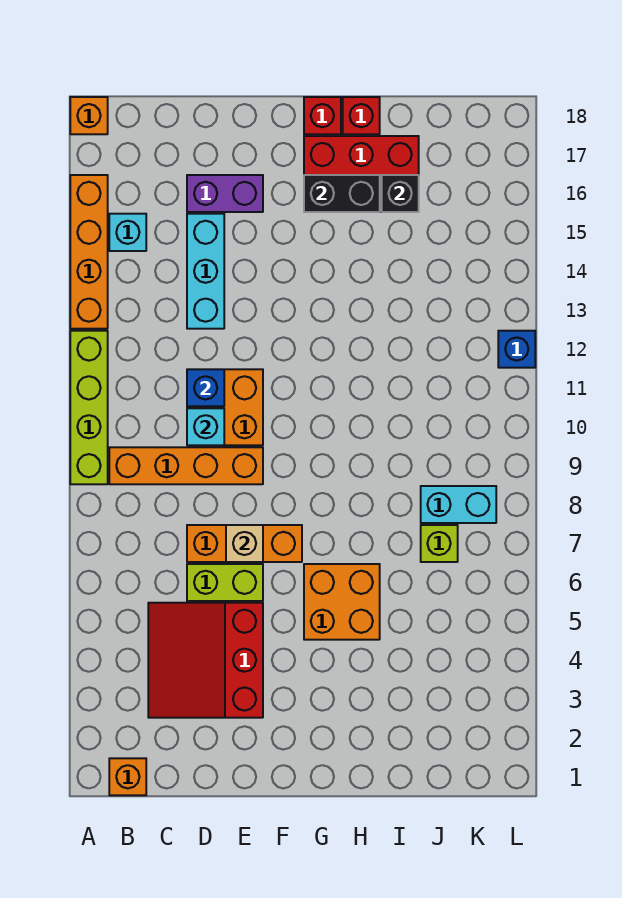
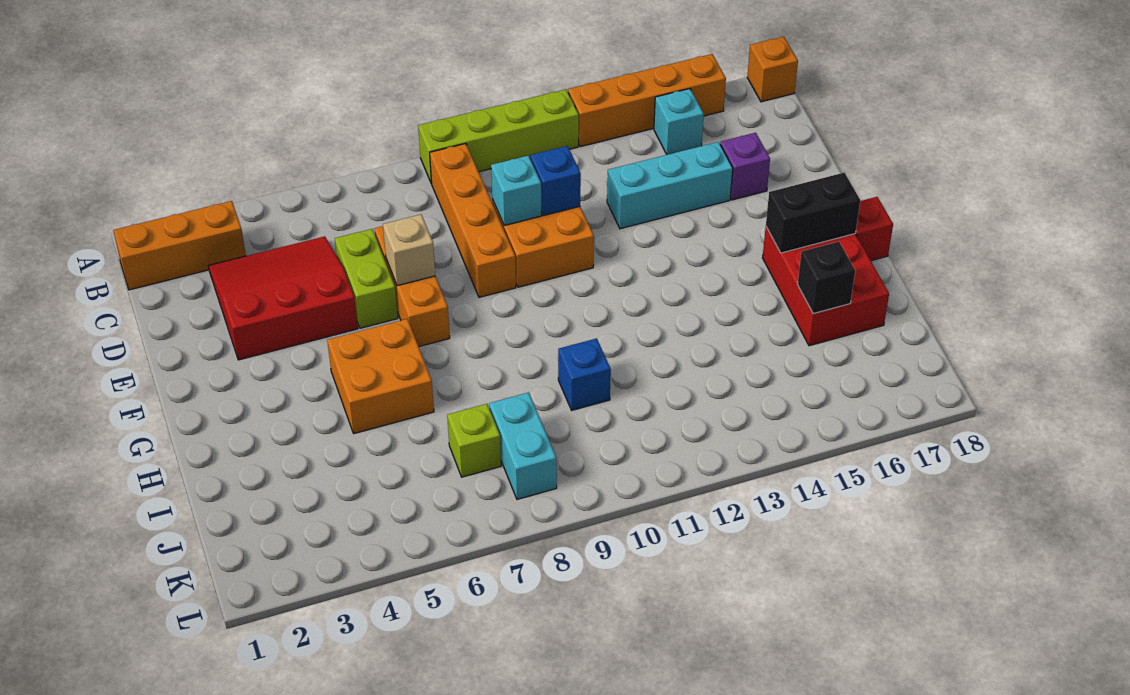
orange 1x1 brick [109,758,146,795] -> orange 1x3 brick [113,201,246,290]
purple 1x2 brick [187,175,263,212] -> purple 1x1 brick [720,133,770,200]
black 1x2 brick [304,175,380,212] -> black 1x2 brick turned to [766,173,860,253]
red 1x1 brick [343,97,380,134] -> none
blue 1x1 brick [498,331,535,368] -> blue 1x1 brick moved to [558,338,611,410]

